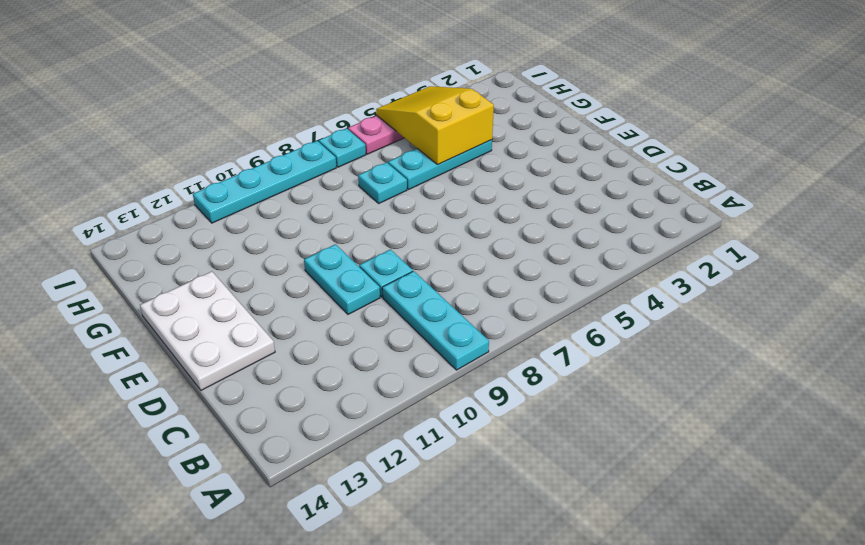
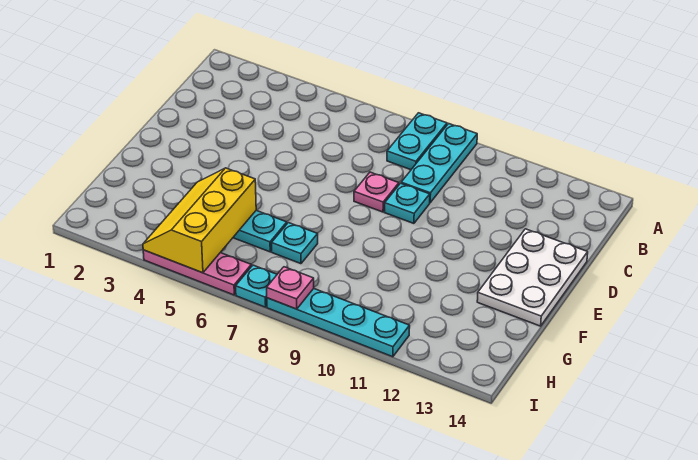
none -> pink 1x1 plate [354,172,399,212]
cyan 1x2 plate [304,244,380,314] -> cyan 1x2 plate moved to [387,113,447,170]
yellow 2x3 slope [376,86,494,165] -> yellow 2x3 slope turned to [143,168,256,273]
none -> pink 1x1 plate [267,267,314,309]

